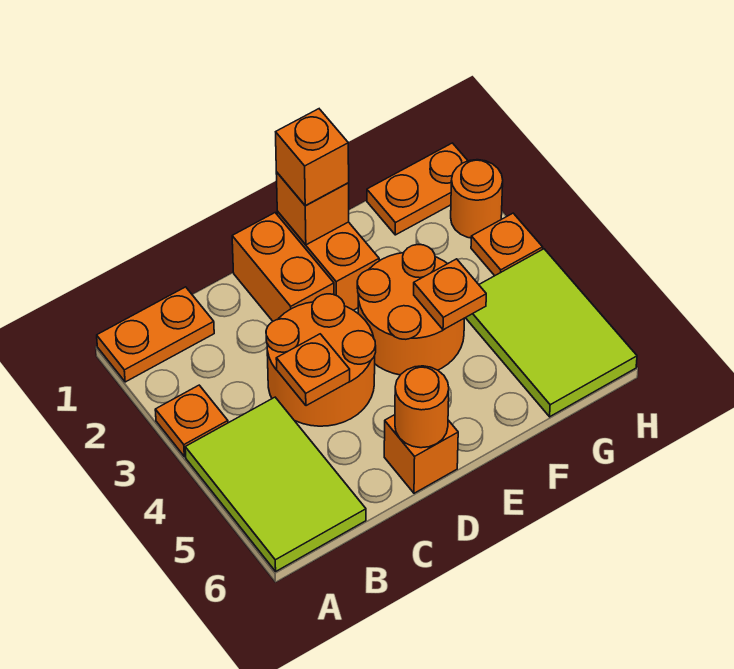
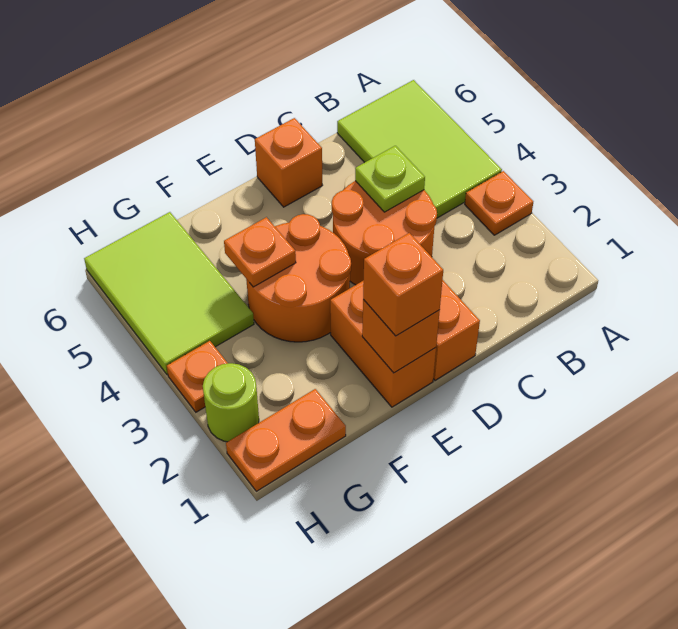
orange 1x2 plate [97,287,214,382] -> none
orange 1x1 plate [276,334,350,406] -> lime 1x1 plate [355,146,425,212]
orange 1x1 round brick [395,366,449,448] -> none
orange 1x1 round brick [451,160,503,238] -> lime 1x1 round brick [203,363,259,442]

